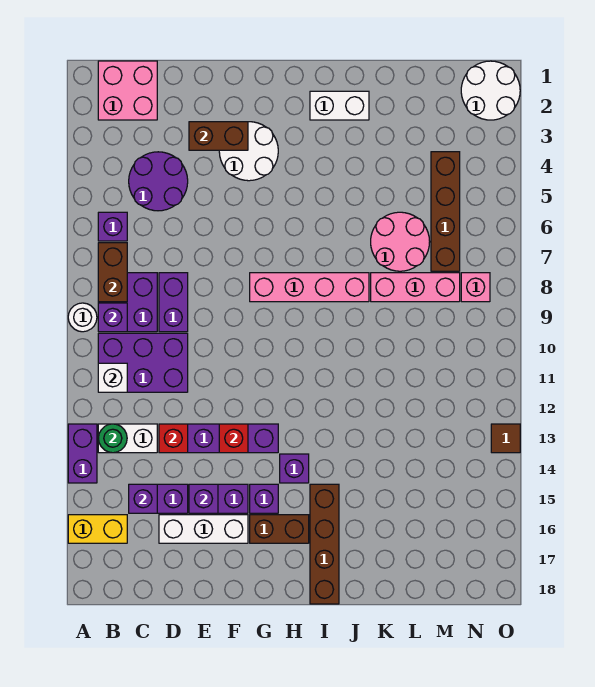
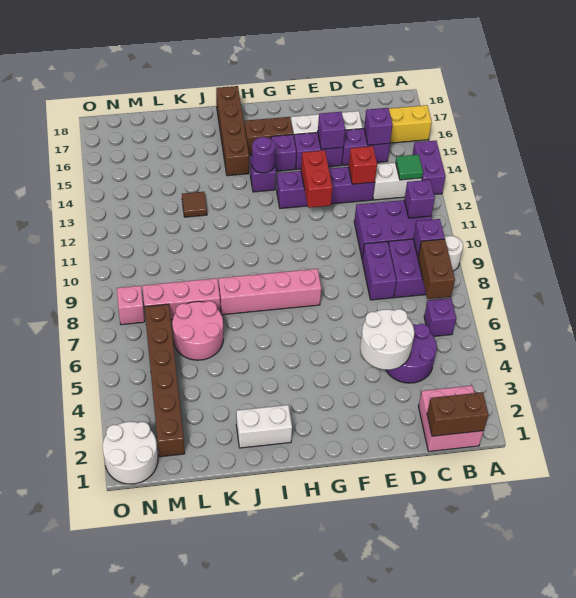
white 1x1 brick [98,363,127,392] -> purple 1x1 brick [404,180,435,218]
green 1x1 round brick [98,424,127,453] -> green 1x1 tile [396,155,423,180]
brown 1x2 brick [189,122,248,150] -> brown 1x2 brick moved to [427,392,489,436]
white 2x2 round brick [219,122,278,181] -> white 2x2 round brick moved to [360,309,414,370]
red 1x1 brick [219,424,248,453] -> red 1x2 brick [301,150,333,208]
none -> purple 1x1 round brick [252,137,275,173]
brown 1x4 brick [431,152,460,271] -> brown 1x6 brick [145,304,185,457]
brown 1x1 tile [491,424,520,453] -> brown 1x1 tile moved to [182,192,207,217]

